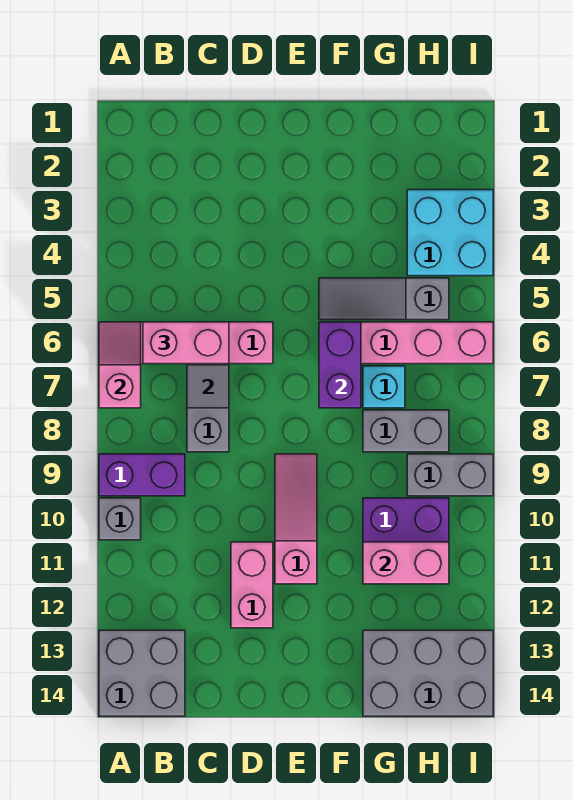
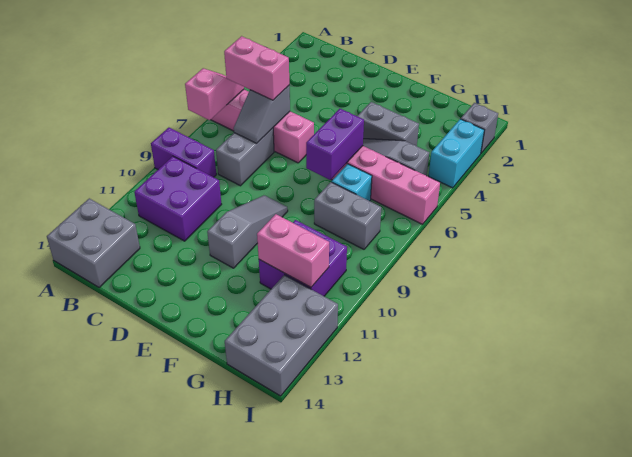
grey 1x1 brick [99,498,141,540] -> grey 1x1 brick moved to [461,103,498,153]
none -> purple 2x2 brick [134,156,222,241]
pink 1x2 brick [231,542,273,628] -> none
pink 1x3 slope [275,454,317,584] -> grey 1x3 slope [207,195,288,268]
grey 2x3 brick [363,630,493,716] -> grey 2x3 brick turned to [225,275,338,396]
cyan 2x2 brick [407,190,493,276] -> cyan 1x2 brick [429,119,484,188]
grey 1x2 brick [407,454,493,496] -> grey 1x2 brick moved to [357,102,419,146]

